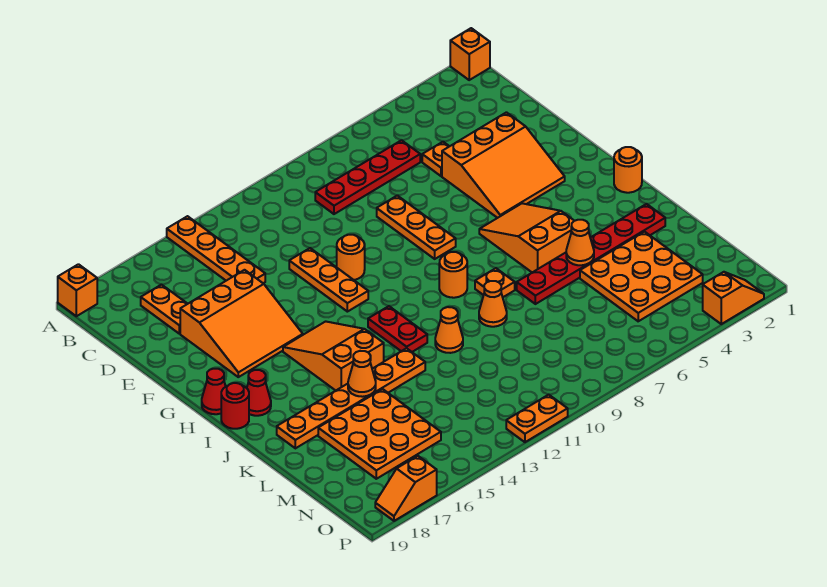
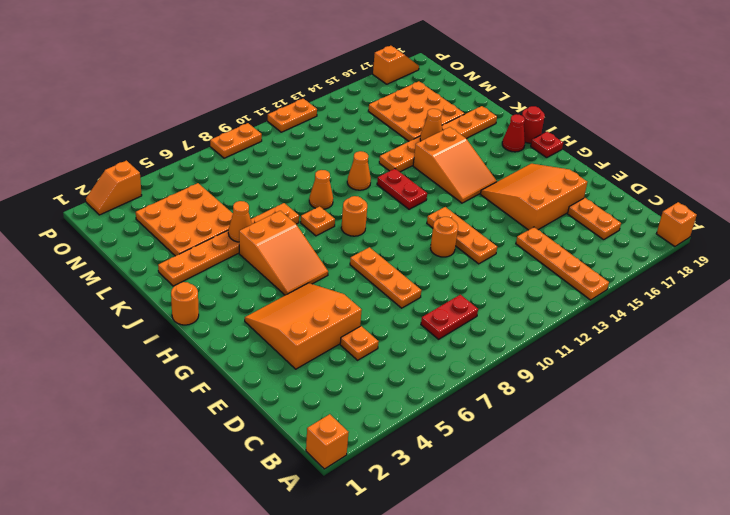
red 1x4 plate [315,140,420,214] -> red 1x2 plate [421,295,478,339]
red 1x1 cone [202,369,226,414] -> red 1x1 plate [531,132,563,158]
red 1x6 plate [517,204,665,304] -> orange 1x6 plate [158,203,299,286]
none -> orange 1x2 plate [210,123,262,158]

